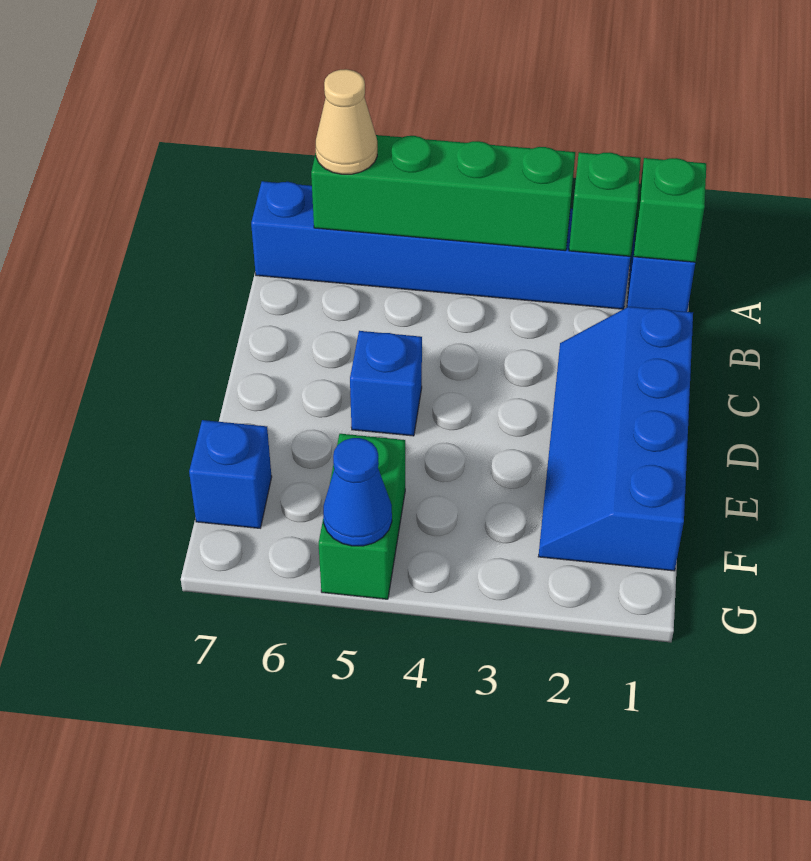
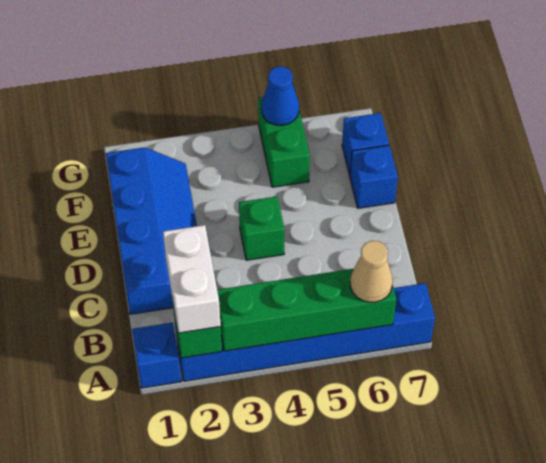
green 1x1 brick [634,158,706,262] -> green 1x1 brick moved to [239,196,285,260]
none -> white 1x2 brick [163,225,221,333]
blue 1x1 brick [350,331,422,436] -> blue 1x1 brick moved to [350,145,398,208]

